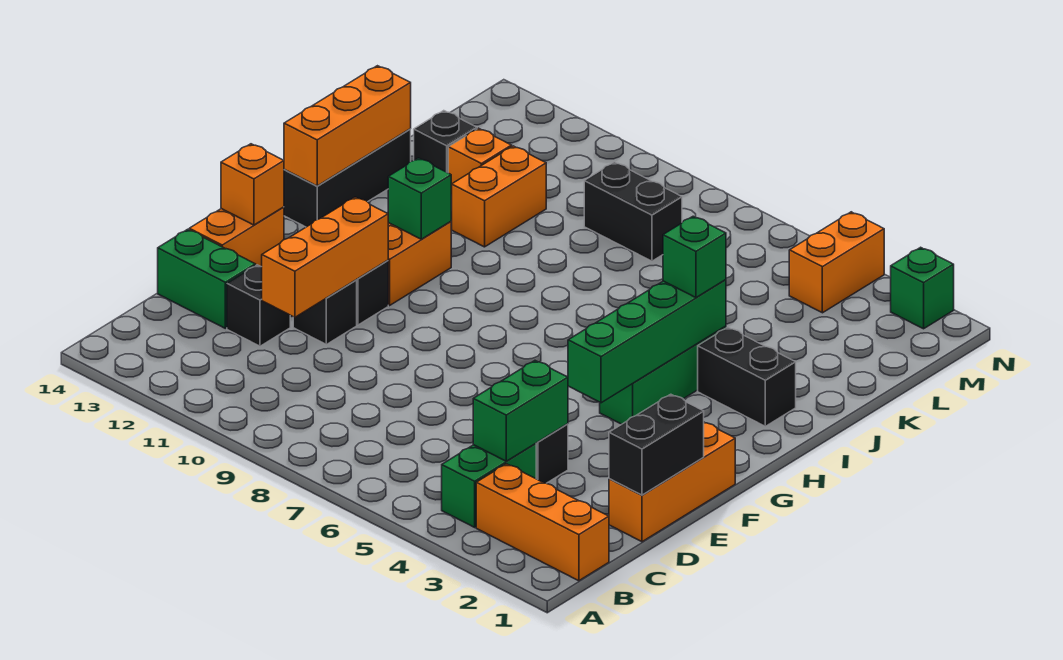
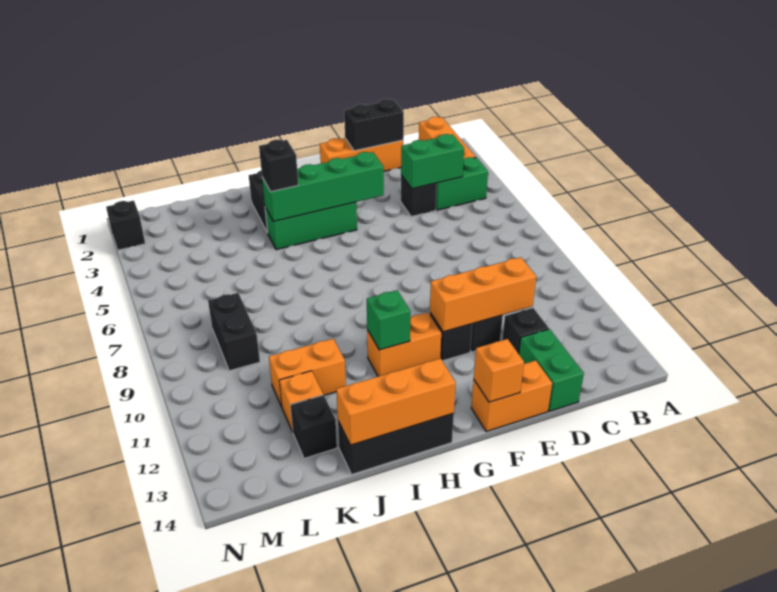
green 1x1 brick [663,216,726,298] -> black 1x1 brick [259,140,298,192]
orange 1x2 brick [789,212,884,313] -> none
green 1x1 brick [891,247,954,329] -> black 1x1 brick [106,201,145,250]

